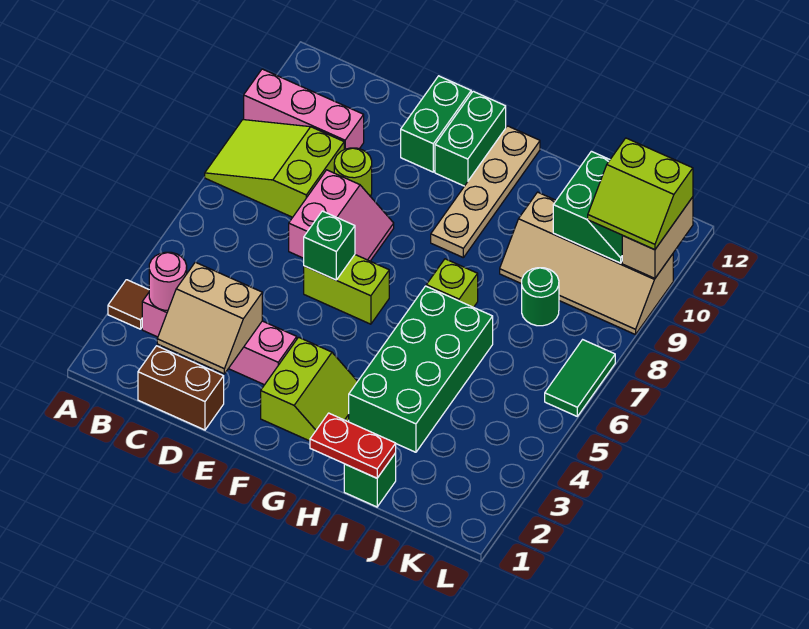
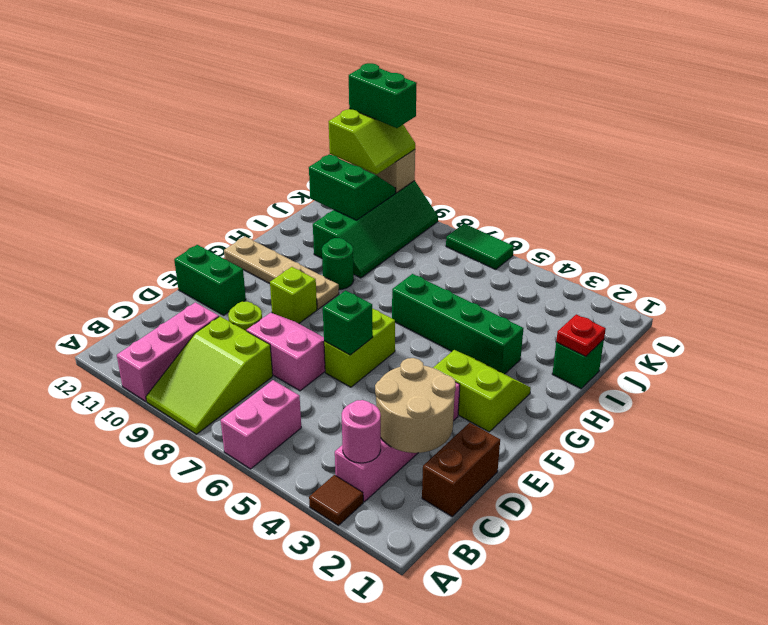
none -> pink 1x2 brick [221,380,301,469]
tan 2x2 slope [157,262,262,374] -> tan 2x2 round brick [375,358,456,453]
green 1x2 brick [435,91,506,186] -> green 1x2 brick moved to [349,63,417,128]
red 1x2 plate [310,413,396,478] -> red 1x1 plate [556,314,606,357]
green 2x4 brick [349,286,493,452] -> green 1x4 brick [392,274,524,374]
lime 1x1 brick [426,259,478,307] -> lime 1x1 brick moved to [270,267,317,323]
tan 2x4 slope [500,192,673,335] -> green 2x4 slope [313,181,438,278]
green 1x1 round brick [522,268,559,326] -> green 1x1 round brick moved to [322,238,354,290]

